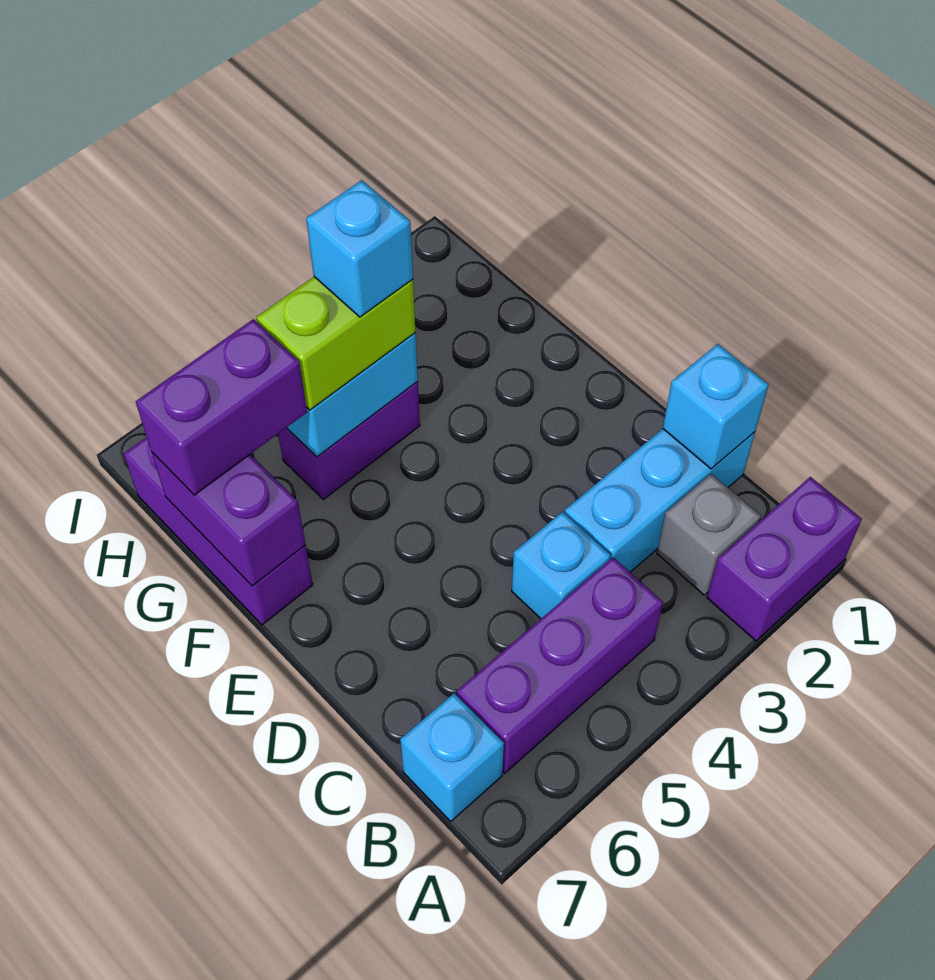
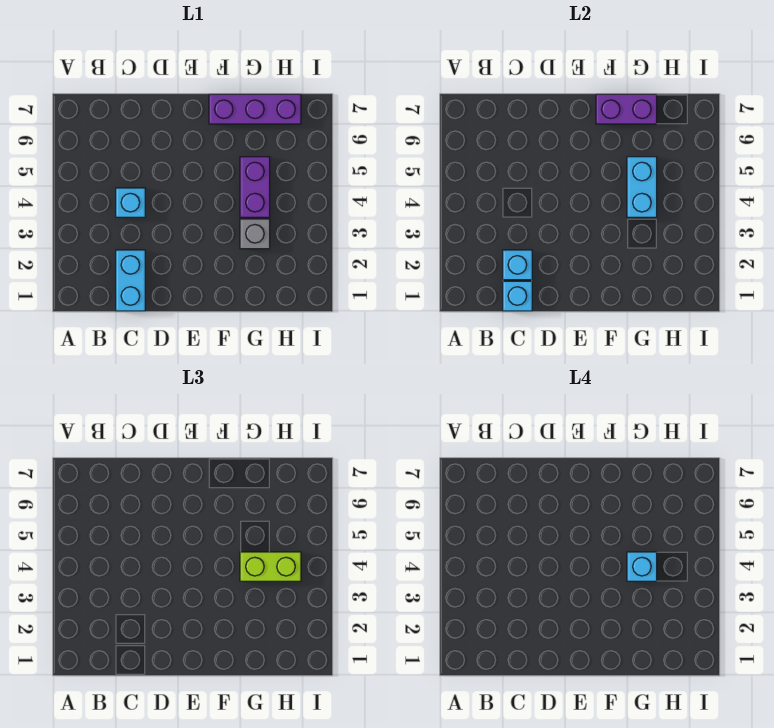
purple 1x2 brick [707,477,862,641] -> none
grey 1x1 brick [657,474,761,595] -> grey 1x1 brick moved to [240,219,270,249]
purple 1x3 brick [457,557,663,773] -> none
cyan 1x1 brick [400,693,504,821] -> cyan 1x1 brick moved to [503,250,532,280]
cyan 1x3 brick [565,429,755,572] -> cyan 1x2 brick [116,250,145,311]
lime 1x2 brick [256,277,416,410] -> lime 1x2 brick turned to [240,552,301,581]
purple 1x2 brick [136,319,307,495] -> none

